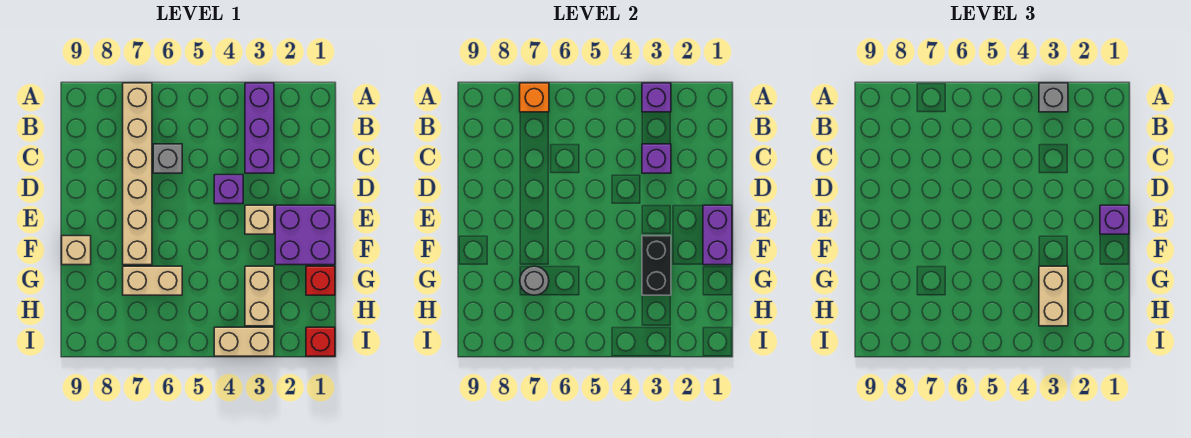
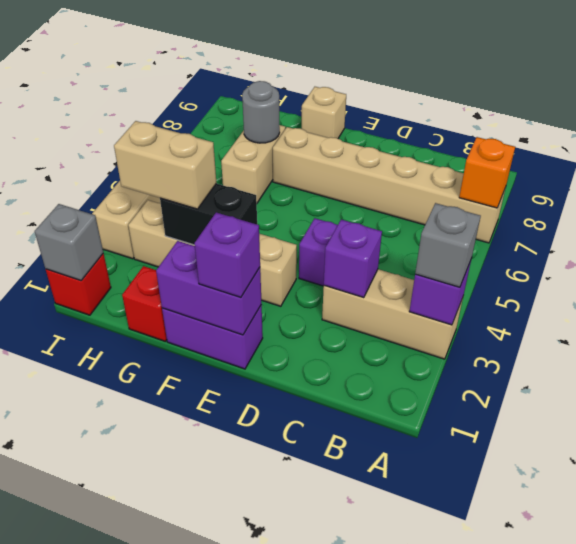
purple 1x3 brick [245,83,274,173] -> tan 1x3 brick [322,269,463,359]
grey 1x1 brick [153,144,182,173] -> grey 1x1 brick moved to [35,204,103,281]
purple 2x2 brick [275,205,335,265] -> purple 1x2 brick [162,305,263,369]

